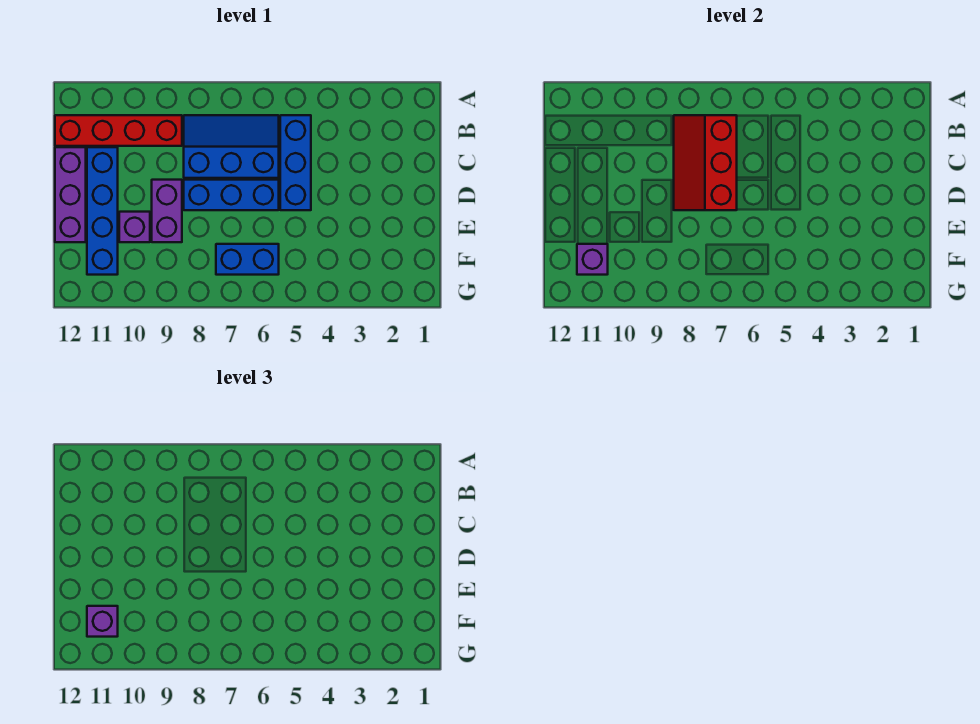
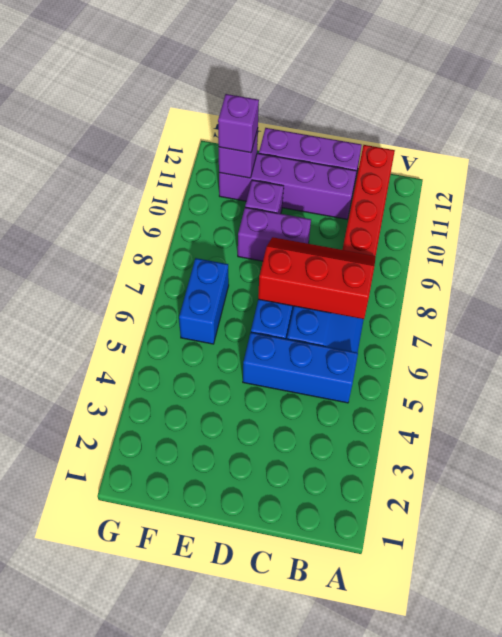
blue 1x4 brick [87,147,118,275] -> purple 1x4 brick [219,153,356,219]

